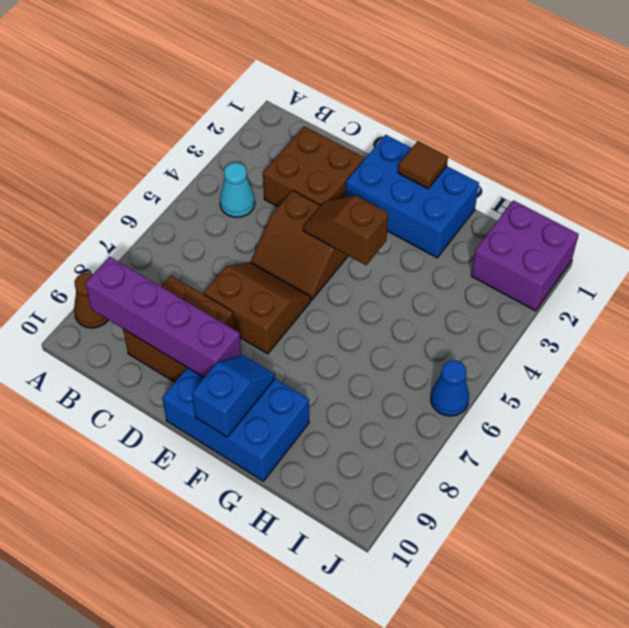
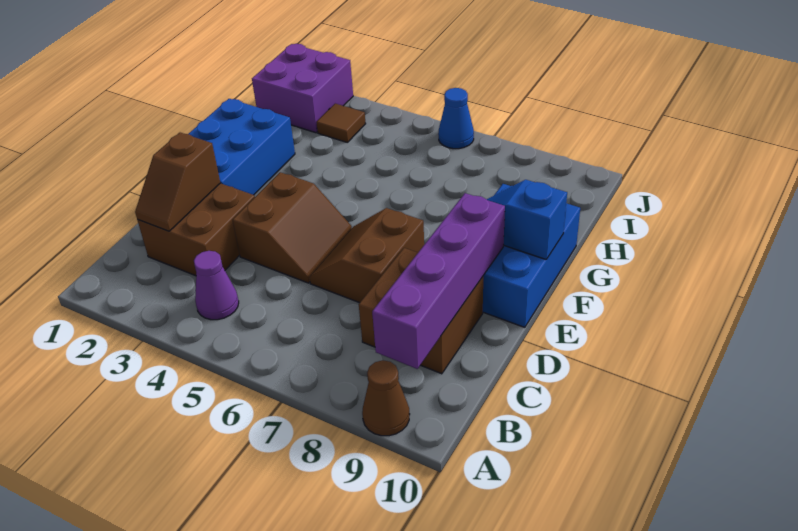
cyan 1x1 cone [220,163,255,217] -> purple 1x1 cone [194,251,239,320]
brown 1x2 slope [303,196,388,265] -> brown 1x2 slope moved to [135,133,220,231]
brown 1x1 tile [398,141,448,189] -> brown 1x1 tile moved to [316,104,366,142]

